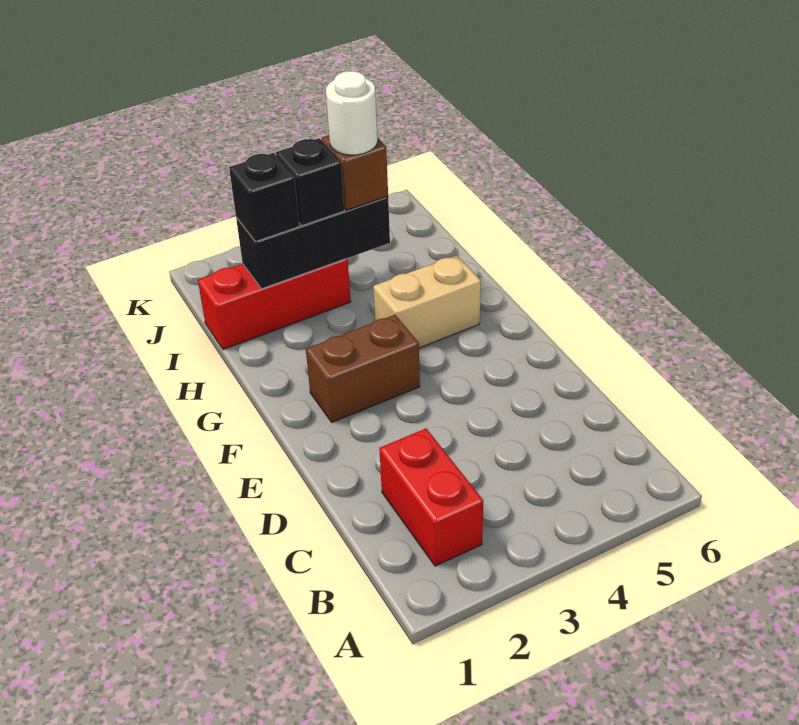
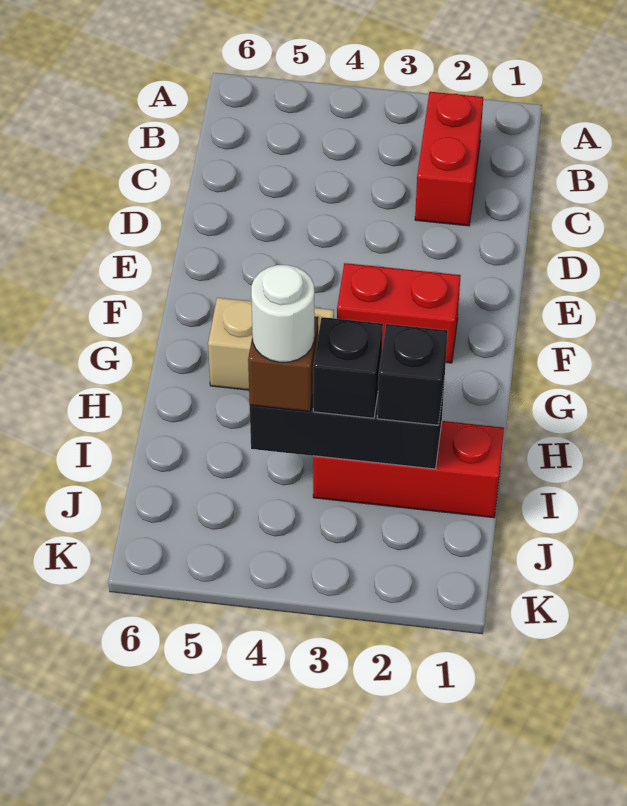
brown 1x2 brick [306,315,420,422] -> red 1x2 brick [337,263,461,363]

